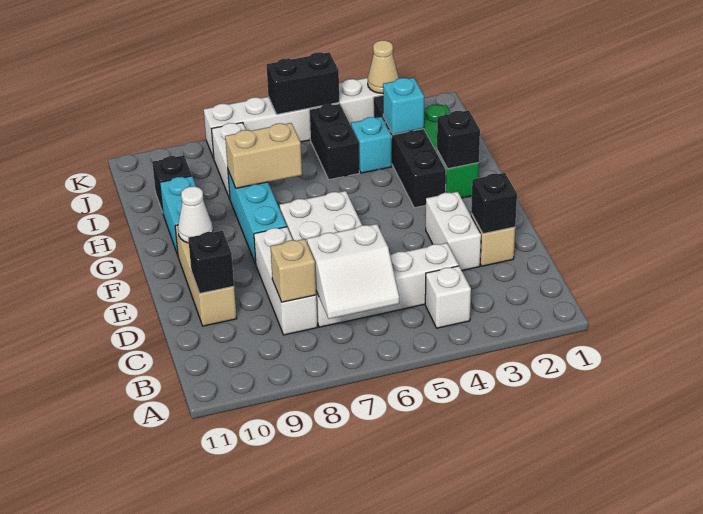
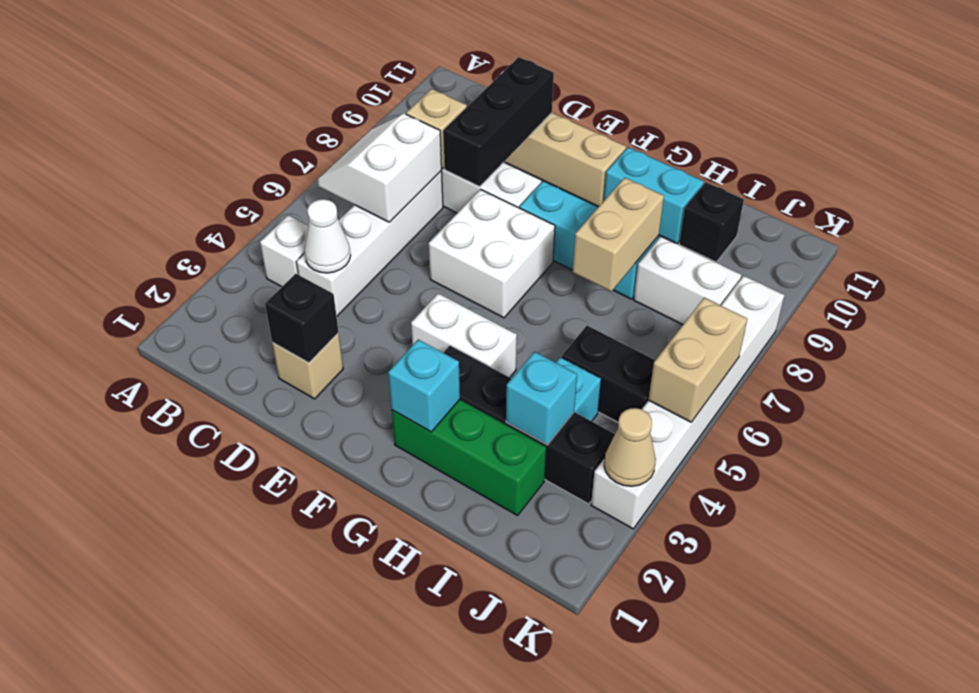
white 1x2 brick [425,192,481,270] -> white 1x2 brick moved to [411,293,517,377]
black 1x1 brick [188,231,234,294] -> black 1x3 brick [443,57,554,187]
white 1x1 cone [178,186,213,243] -> white 1x1 cone moved to [305,199,351,273]
black 1x1 brick [437,110,480,169] -> cyan 1x1 brick [388,340,460,432]
black 1x2 brick [267,52,339,114] -> tan 1x2 brick [649,298,747,422]

